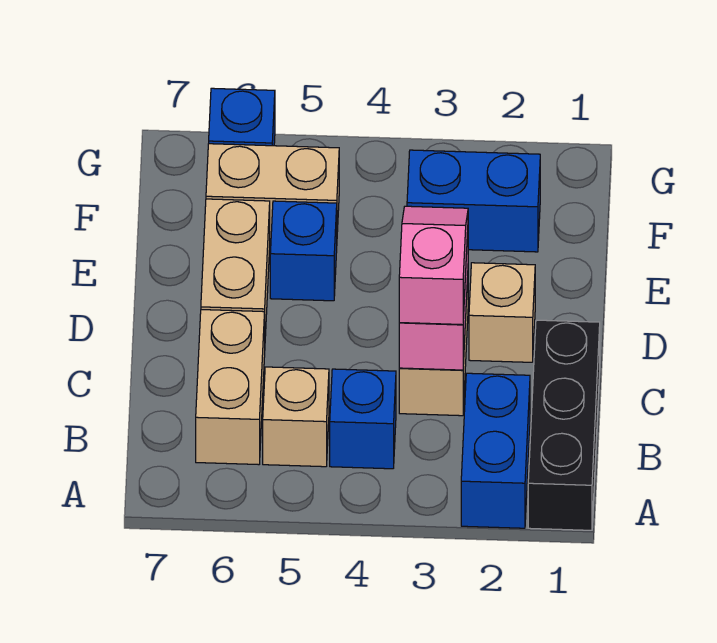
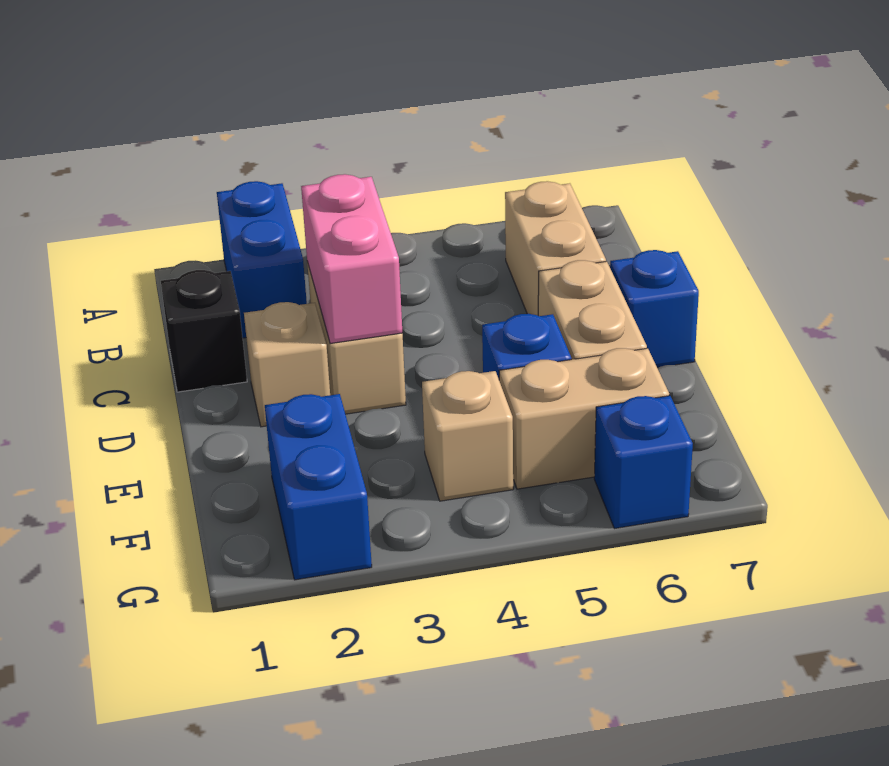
black 1x3 brick [528,320,600,530] -> black 1x1 brick [161,270,247,392]
blue 1x1 brick [330,369,396,469] -> blue 1x1 brick moved to [610,250,699,368]
tan 1x1 brick [263,367,329,467] -> tan 1x1 brick moved to [422,371,513,501]
pink 1x2 slope [399,206,468,325] -> none
blue 1x2 brick [407,150,540,252] -> blue 1x2 brick turned to [265,394,372,580]

